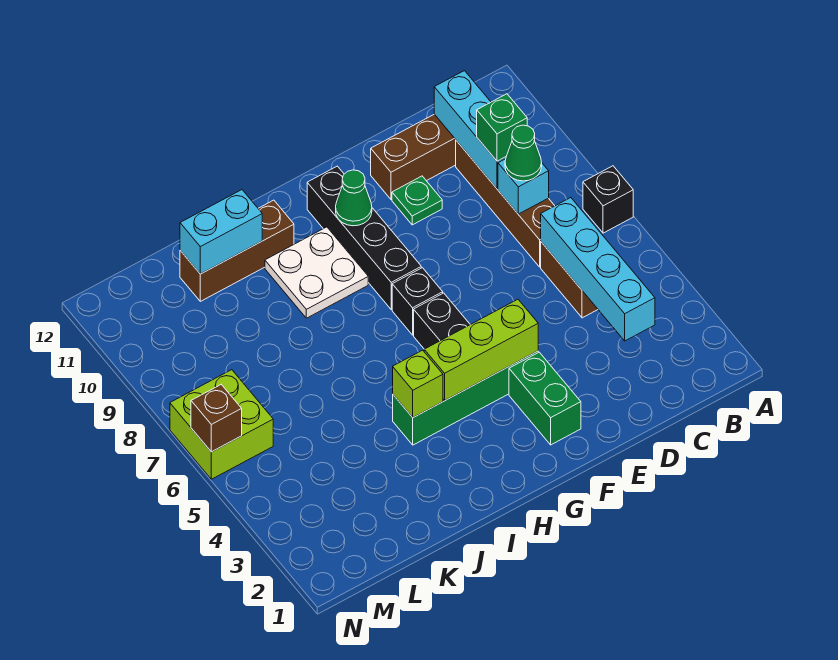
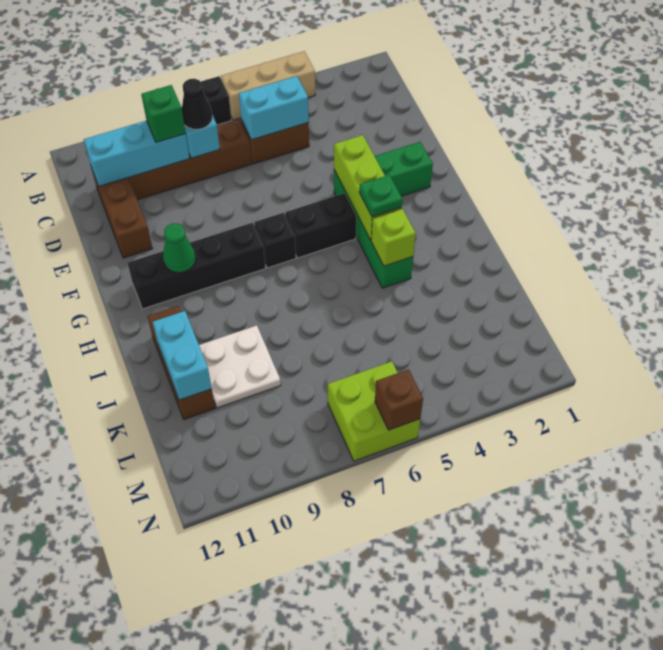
none -> tan 1x3 brick [221,51,315,120]
cyan 1x4 brick [541,198,655,341] -> cyan 1x2 brick [239,76,309,140]
green 1x1 cone [505,125,542,181] -> black 1x1 cone [182,79,213,129]
green 1x1 plate [392,176,442,225] -> green 1x1 plate moved to [359,175,402,217]
white 2x2 plate [265,227,368,318] -> white 2x2 plate moved to [199,325,281,408]

